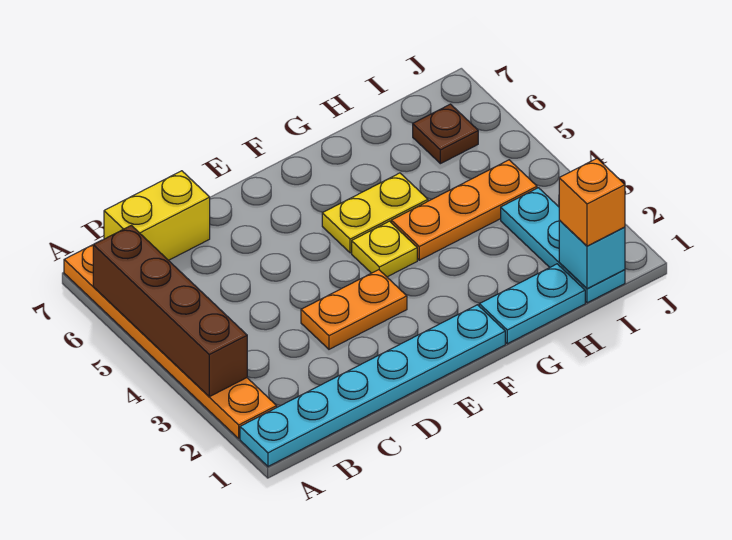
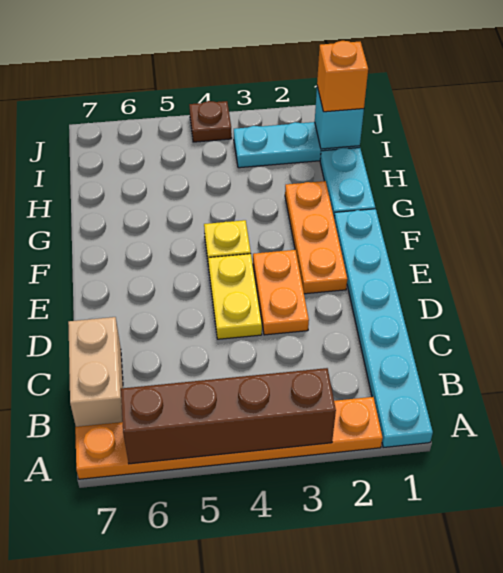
yellow 1x2 brick [104,171,210,260] -> tan 1x2 brick [68,317,123,427]
yellow 1x2 plate [322,173,428,253] -> yellow 1x2 plate moved to [208,254,262,339]
orange 1x3 plate [391,160,537,260] -> orange 1x3 plate moved to [285,181,347,294]
brown 1x1 plate [413,104,478,164] -> brown 1x1 plate moved to [189,101,232,142]

